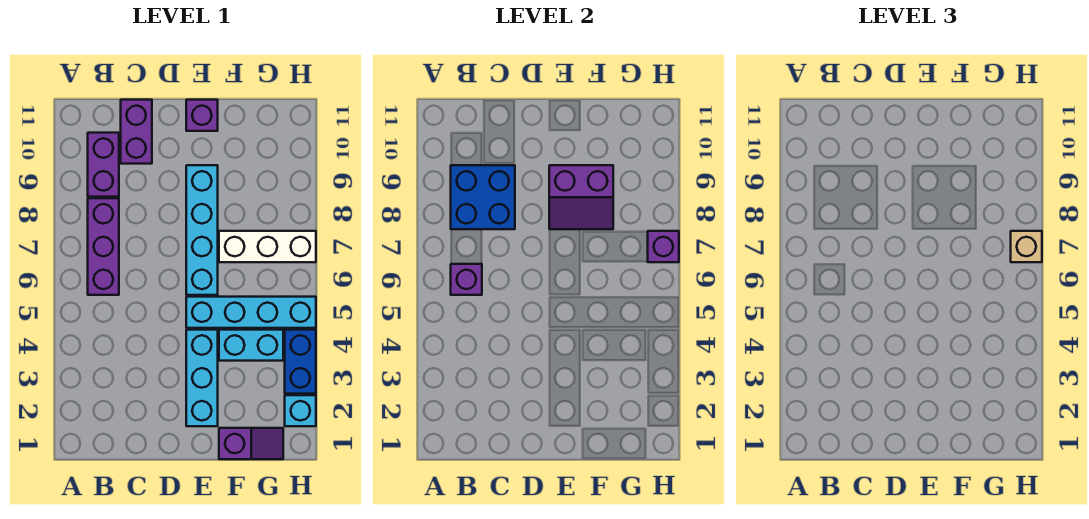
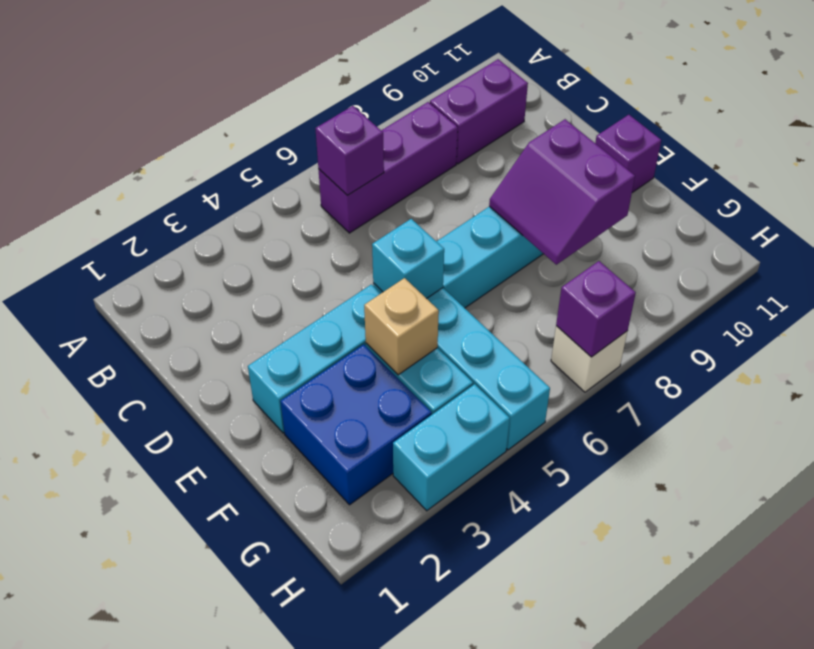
blue 2x2 brick [451,165,515,229] -> blue 2x2 brick moved to [280,344,432,505]
purple 1x2 brick [121,100,152,164] -> none
purple 1x2 slope [219,428,283,459] -> none
white 1x3 brick [219,231,316,262] -> white 1x1 brick [551,326,627,392]
cyan 1x1 brick [285,395,316,426] -> cyan 1x1 brick moved to [372,219,444,299]
blue 1x2 brick [285,330,316,394] -> cyan 1x2 brick [393,384,510,511]
tan 1x1 brick [1011,231,1042,262] -> tan 1x1 brick moved to [364,278,439,375]

